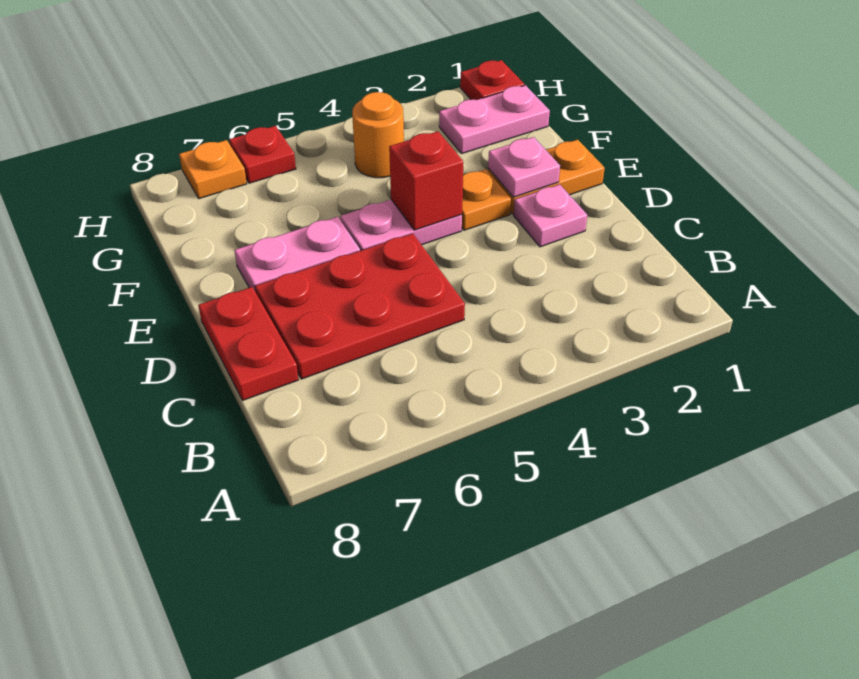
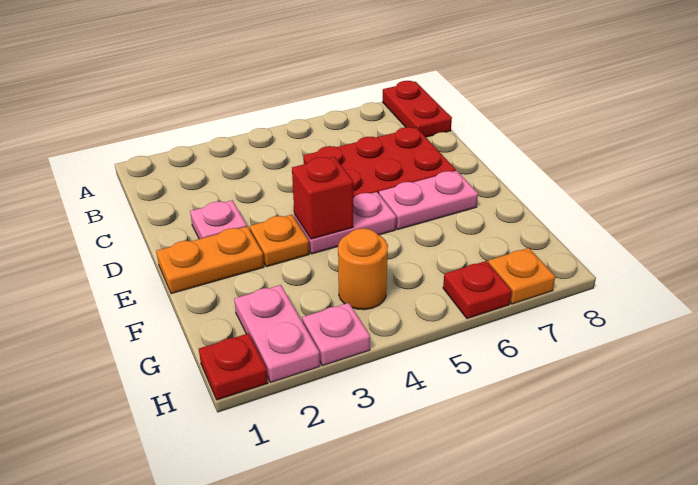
red 1x2 plate [198,287,298,400] -> red 1x2 plate moved to [383,81,452,137]
pink 1x1 plate [488,137,560,197] -> pink 1x1 plate moved to [302,303,370,366]
pink 1x2 plate [439,85,550,154] -> pink 1x2 plate turned to [234,285,320,382]

